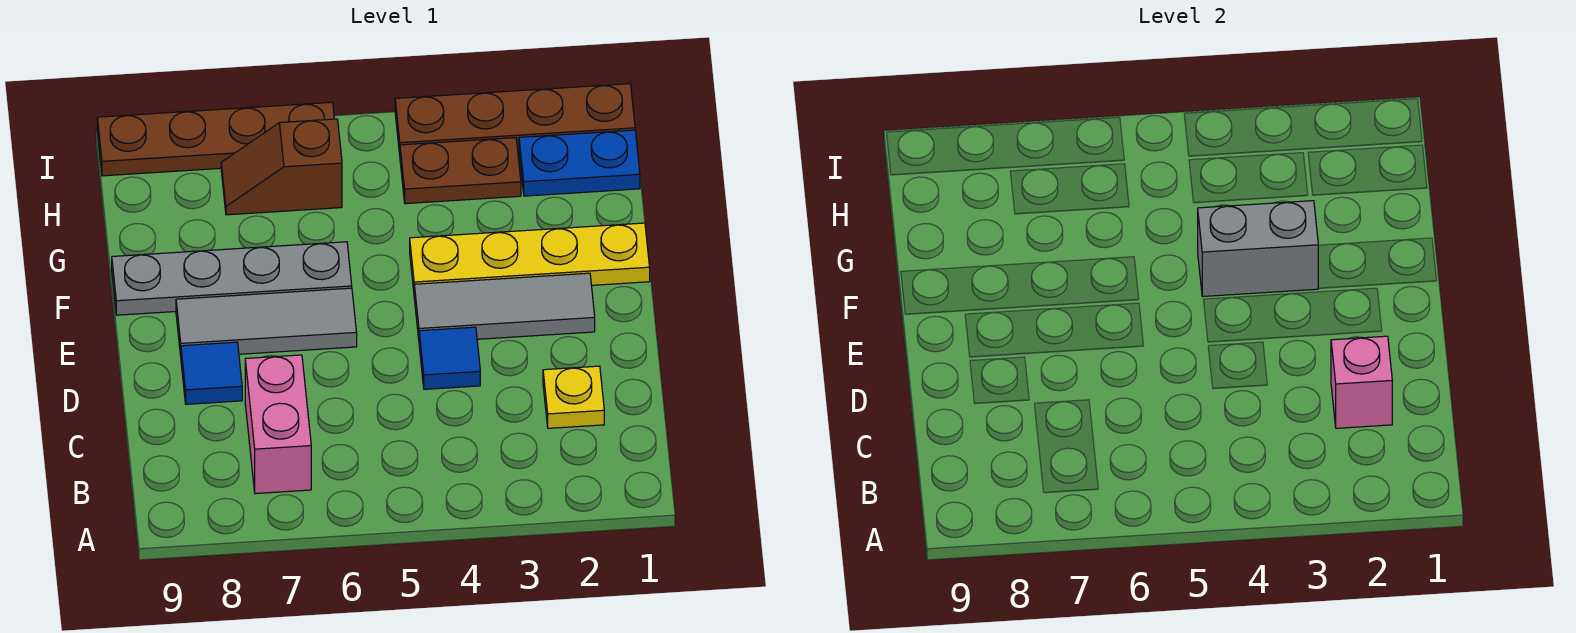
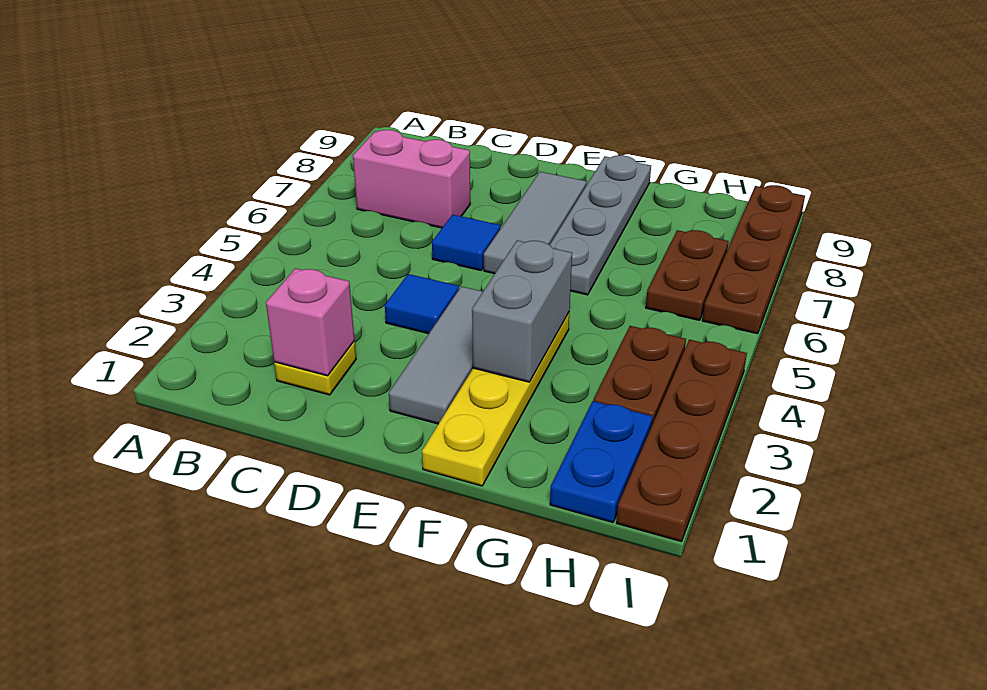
blue 1x1 tile [181,342,242,404] -> blue 1x1 tile moved to [432,215,500,270]
brown 1x2 slope [221,119,342,215] -> brown 1x2 plate [646,230,728,320]

